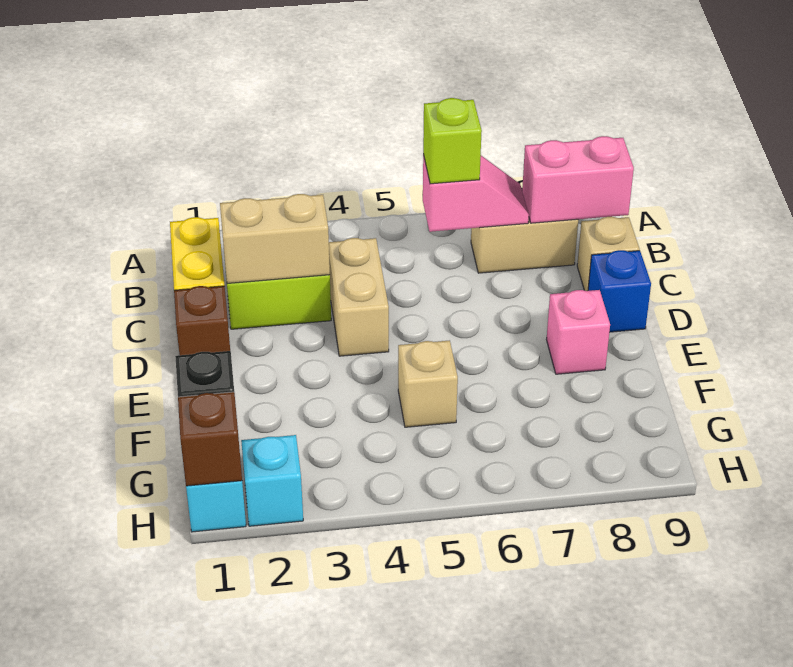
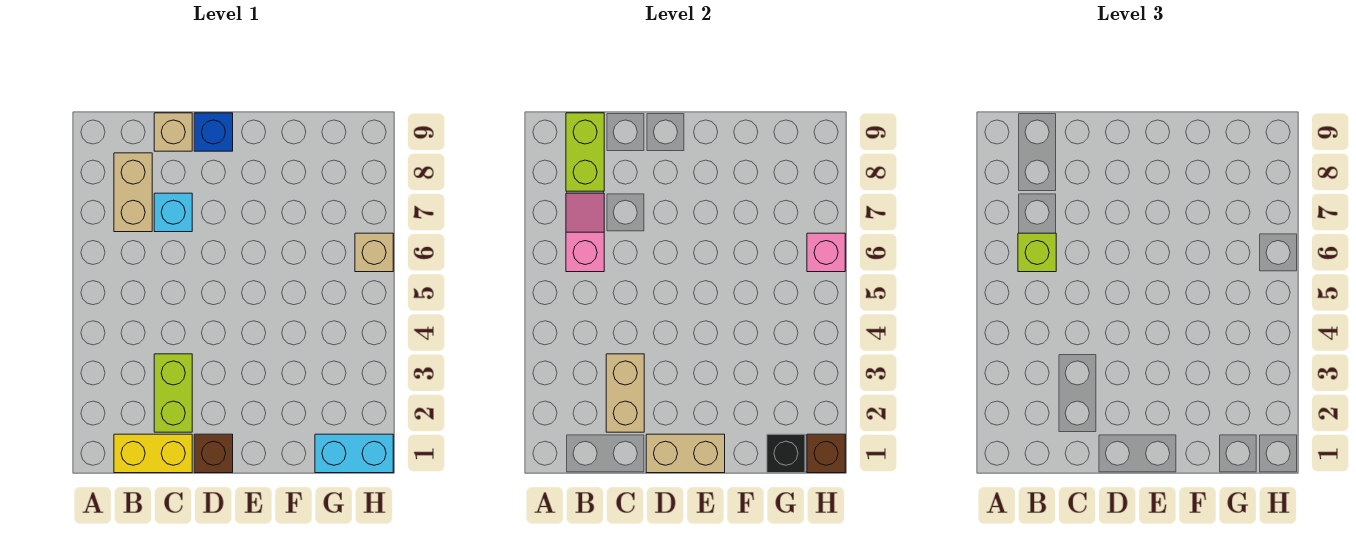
pink 1x2 brick [522,136,634,223] -> lime 1x2 brick [566,113,604,191]
tan 1x2 brick [329,238,389,356] -> tan 1x2 brick moved to [646,434,725,473]
pink 1x1 brick [547,290,610,374] -> pink 1x1 brick moved to [807,233,845,272]
tan 1x1 brick [398,340,458,427] -> tan 1x1 brick moved to [355,233,393,272]
cyan 1x1 brick [241,435,303,526] -> cyan 1x1 brick moved to [154,193,192,232]

